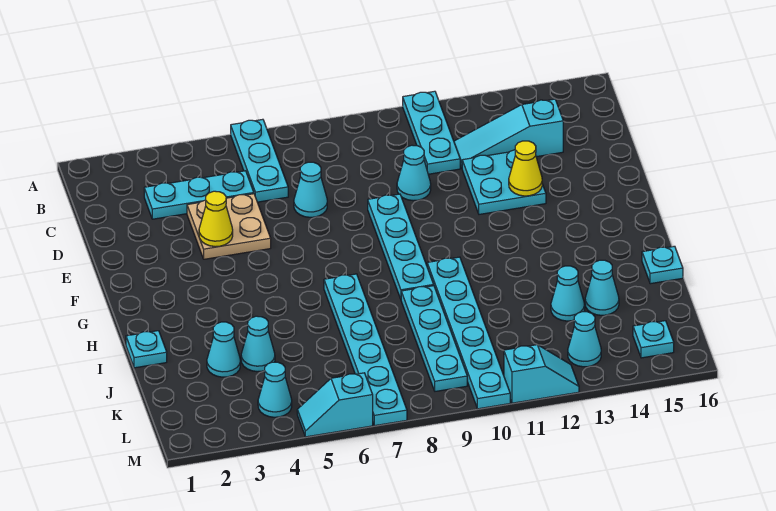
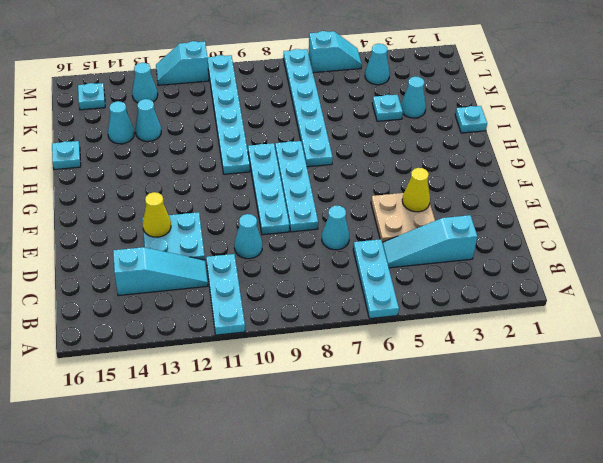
cyan 1x3 plate [144,171,254,219] -> cyan 1x3 slope [382,215,477,268]
cyan 1x4 plate [401,286,467,391] -> cyan 1x4 plate moved to [275,141,318,232]
cyan 1x1 cone [241,316,275,372] -> cyan 1x1 plate [372,95,403,121]

